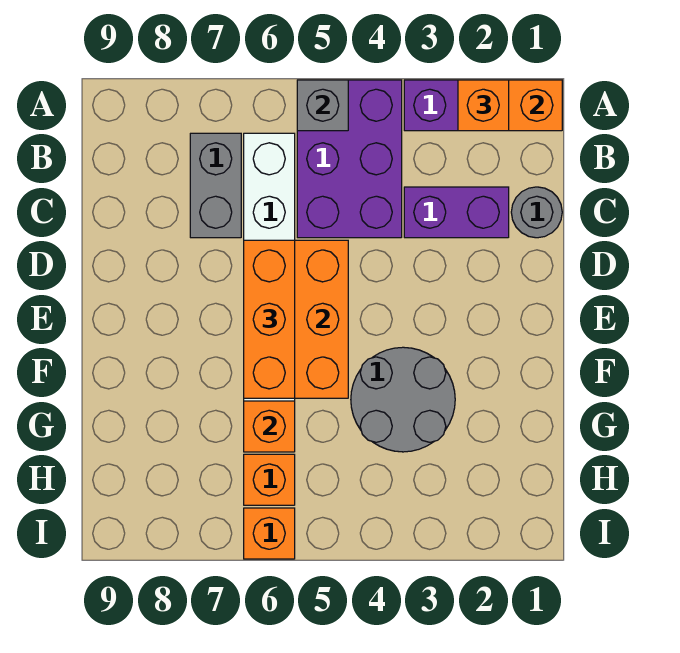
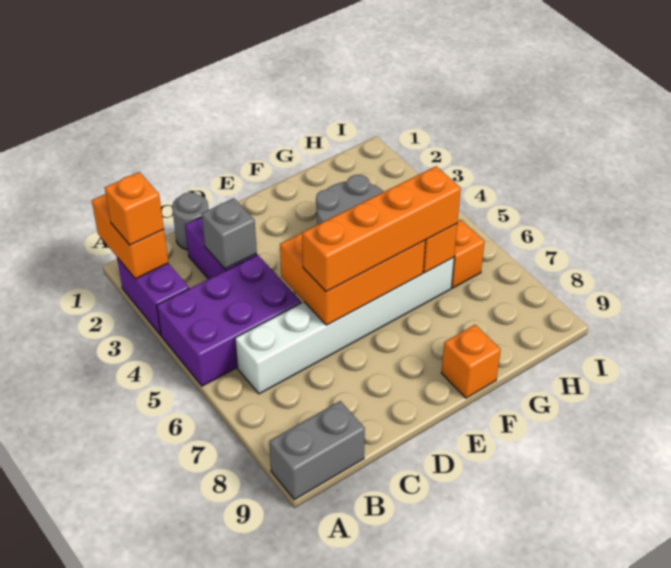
grey 1x1 brick [297,80,348,131] -> grey 1x1 brick moved to [202,198,257,269]
grey 1x2 brick [190,133,241,238] -> grey 1x2 brick moved to [269,401,365,500]
orange 1x3 brick [244,240,295,398] -> orange 1x4 brick [302,166,461,292]
orange 1x1 brick [244,508,295,559] -> orange 1x1 brick moved to [441,325,501,398]

